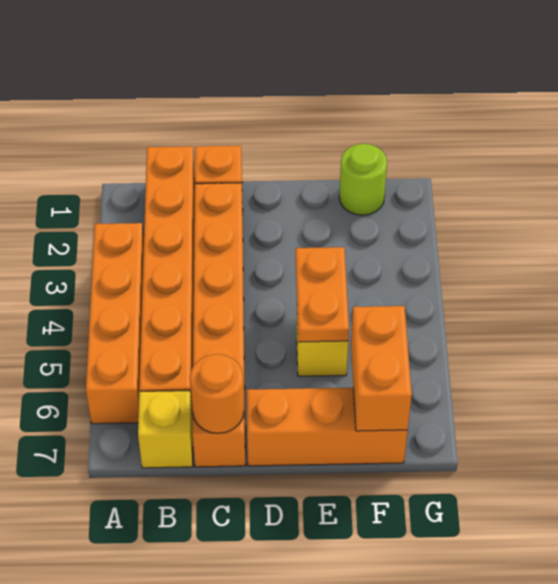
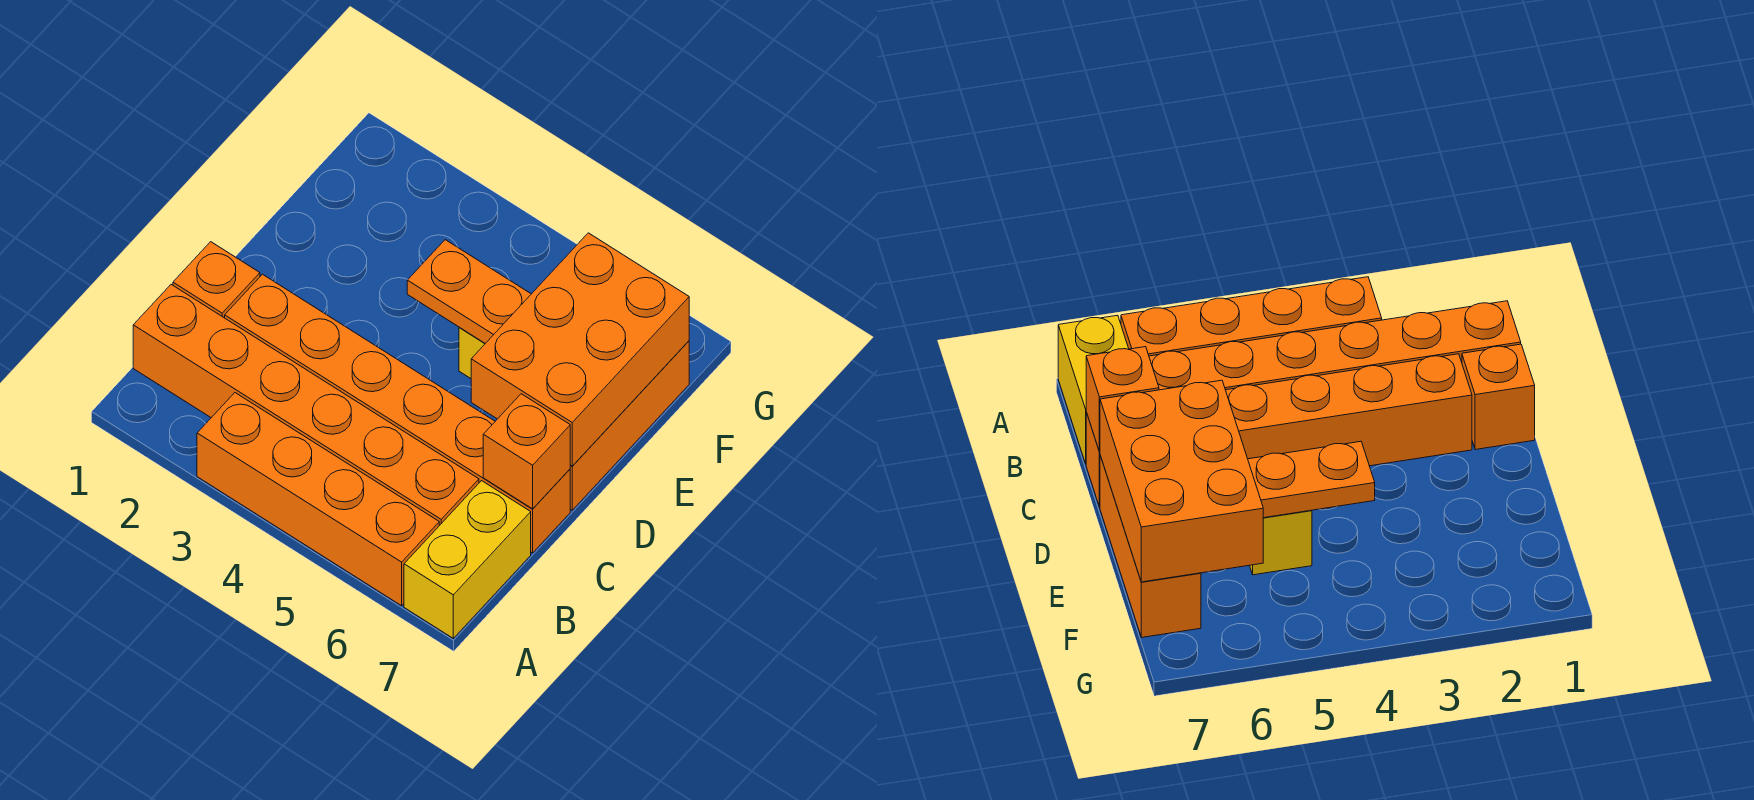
yellow 1x1 brick [138,391,193,468] -> yellow 1x2 brick [404,481,531,638]
orange 1x1 round brick [190,354,244,433] -> orange 1x1 brick [483,394,570,509]
lime 1x1 round brick [339,143,387,215] -> none
orange 1x2 brick [351,306,412,431] -> orange 2x3 brick [471,233,689,466]

